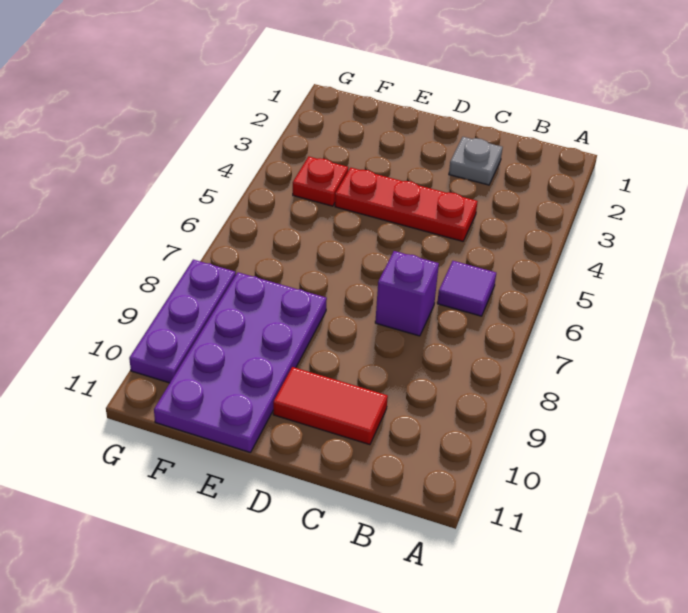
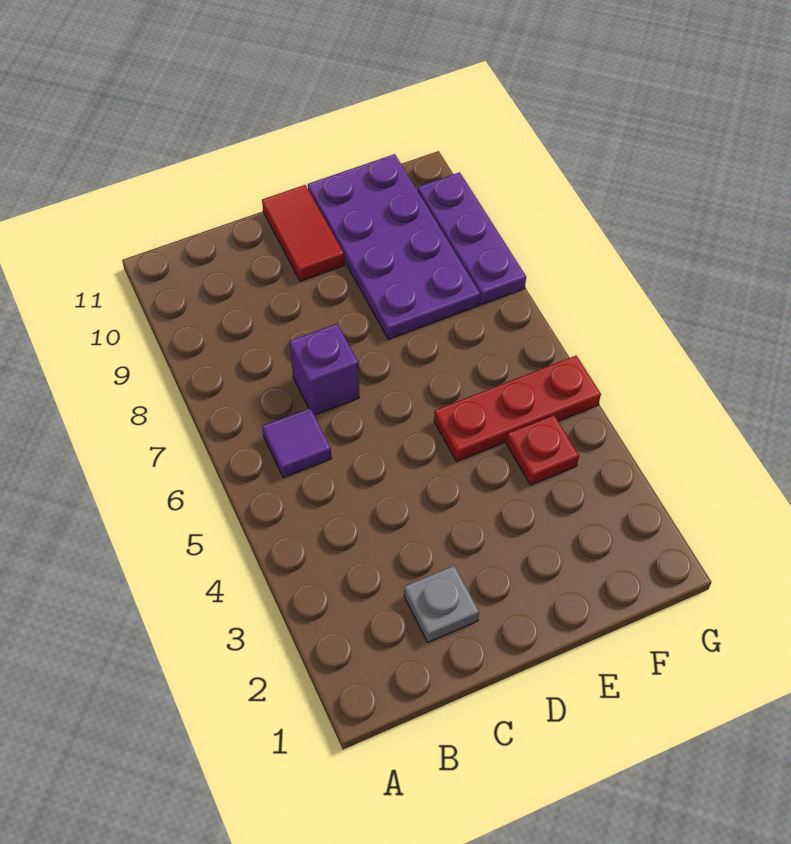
red 1x3 plate [335,168,478,241] -> red 1x3 plate moved to [434,355,601,461]
red 1x2 tile [273,367,388,445] -> red 1x2 tile turned to [262,185,344,281]

